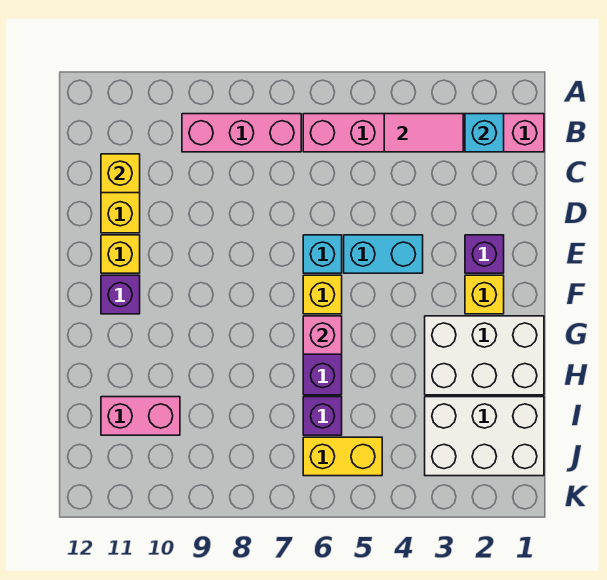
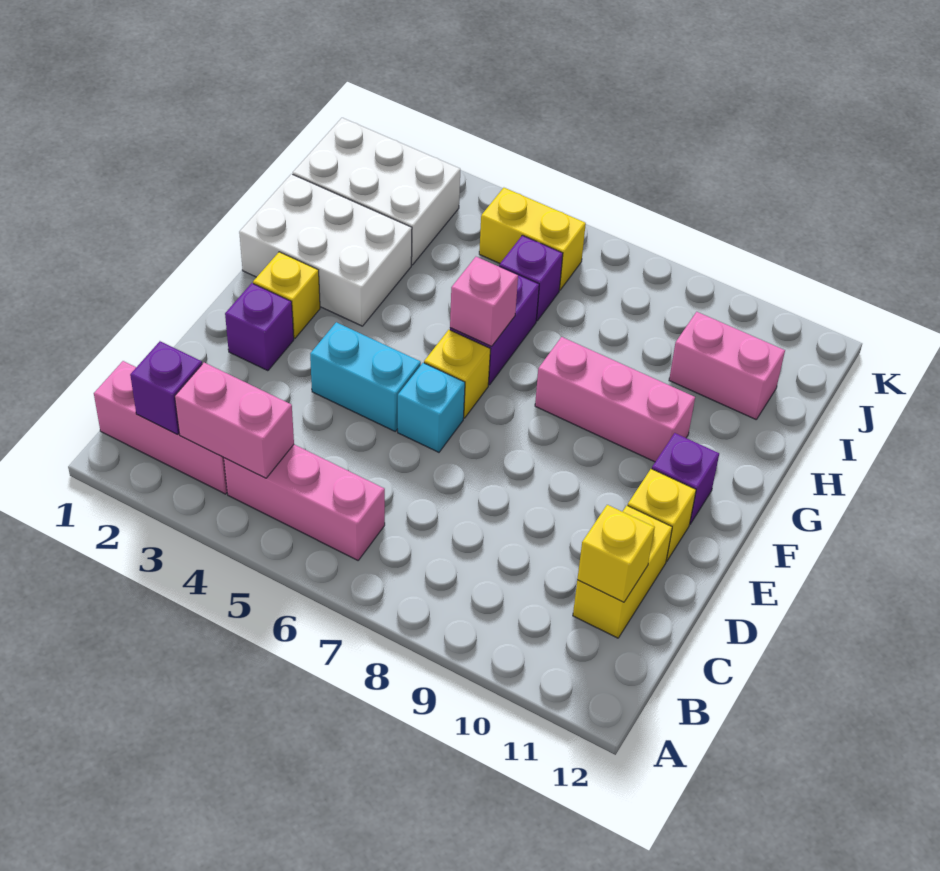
cyan 1x1 brick [465,114,504,152] -> purple 1x1 brick [130,341,202,434]
pink 1x2 tile [384,114,463,152] -> pink 1x2 brick [175,363,294,478]
pink 1x3 brick [182,114,301,152] -> pink 1x3 brick moved to [535,337,695,462]

